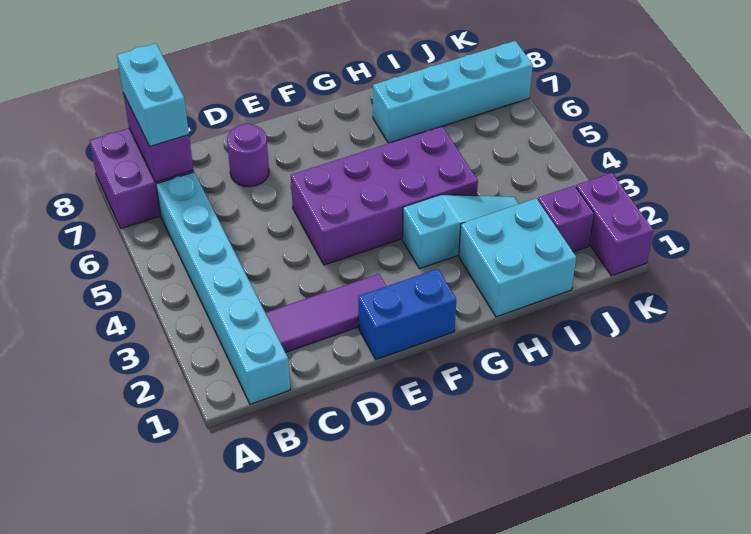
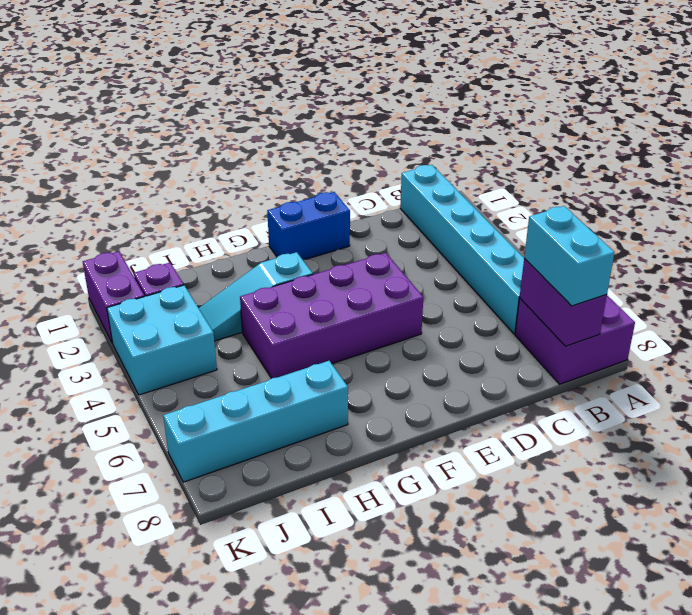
purple 1x3 tile [265,274,386,353] -> none
purple 1x1 round brick [227,124,269,187] -> none
cyan 2x2 brick [459,198,576,317] -> cyan 2x2 brick moved to [107,285,217,395]

